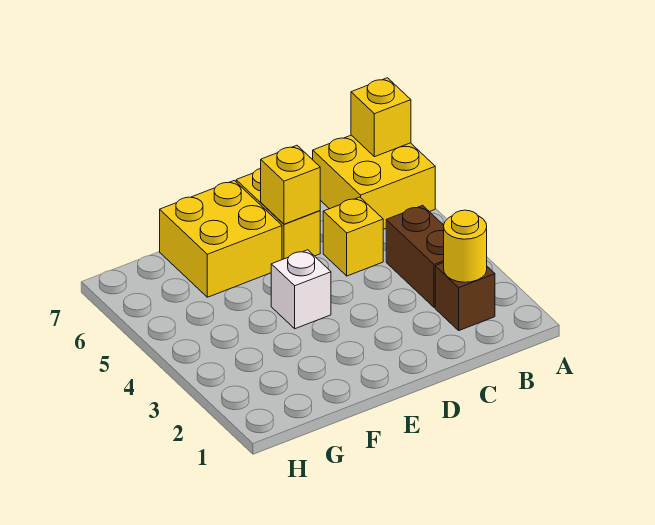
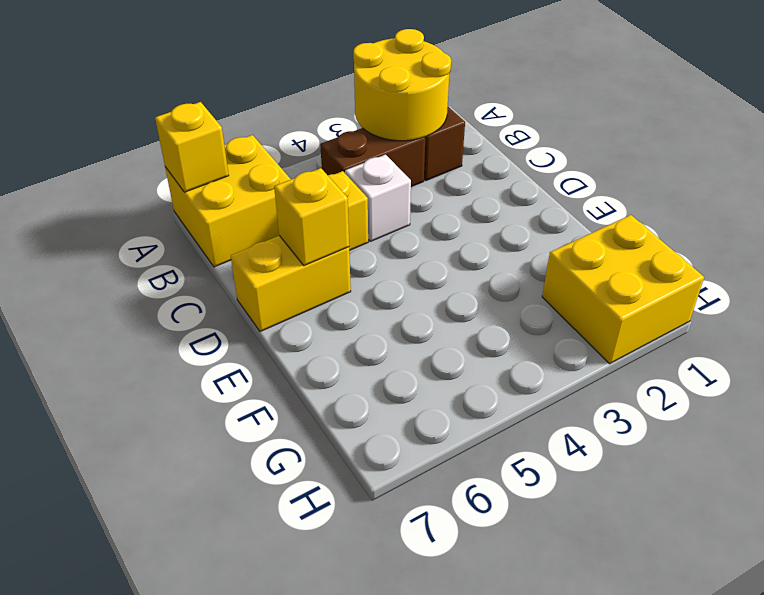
yellow 1x1 round brick [444,210,487,282] -> yellow 2x2 round brick [353,29,451,141]
white 1x1 brick [271,250,331,329] -> white 1x1 brick moved to [345,155,411,241]
yellow 2x2 brick [160,181,282,297] -> yellow 2x2 brick moved to [542,215,704,364]

